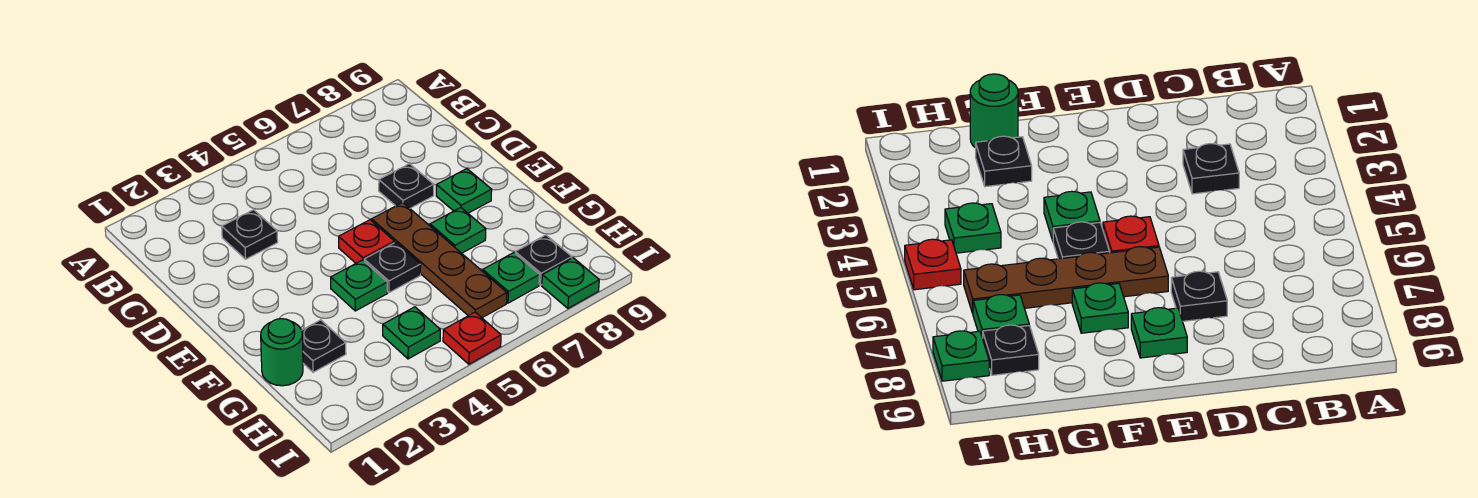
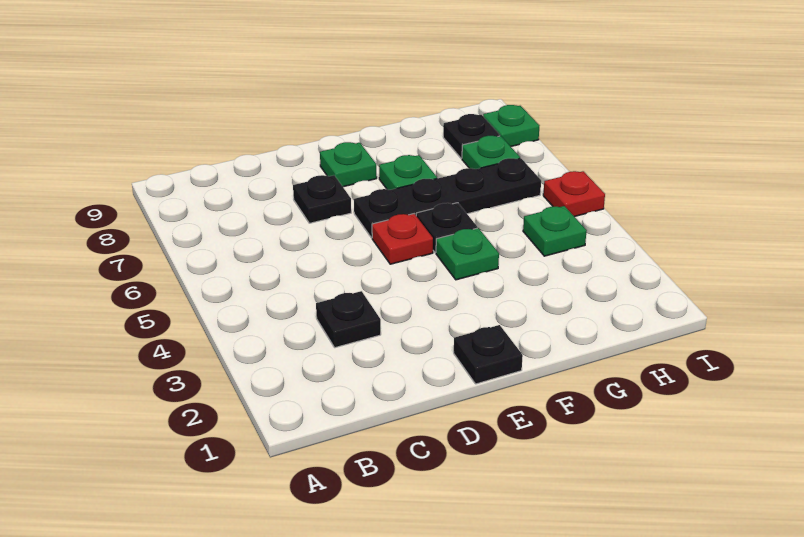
brown 1x4 plate [372,203,507,318] -> black 1x4 plate [354,158,541,238]
green 1x1 round brick [261,319,303,386] -> none
black 1x1 plate [302,320,346,372] -> black 1x1 plate moved to [454,325,523,384]

